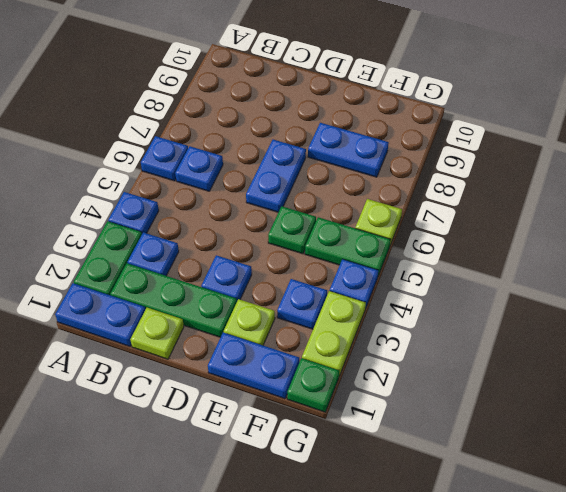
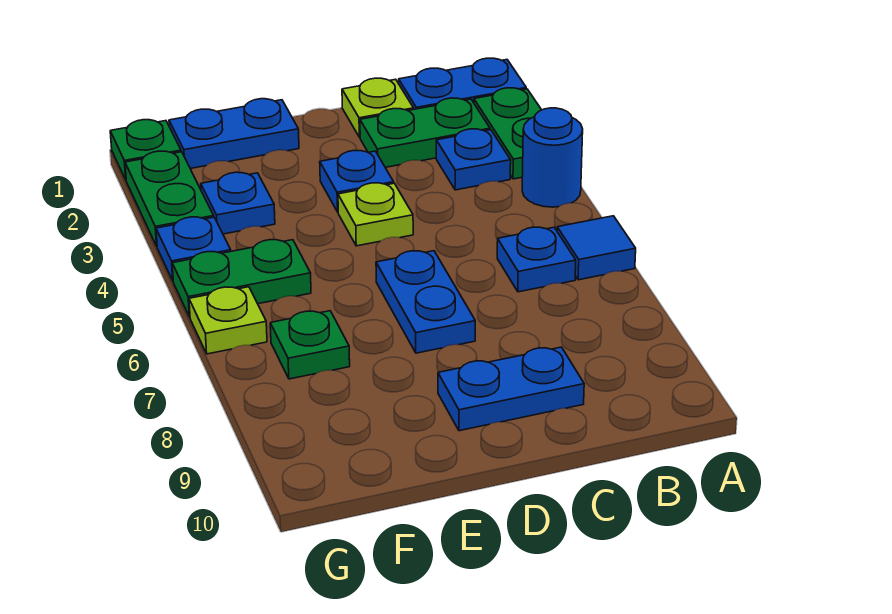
blue 1x1 plate [108,192,159,234] -> blue 1x1 round brick [522,108,583,207]
blue 1x1 plate [141,136,188,181] -> blue 1x1 tile [557,216,636,280]
green 1x3 plate [110,263,237,337] -> green 1x2 plate [360,98,490,167]
lime 1x1 plate [224,299,275,345] -> lime 1x1 plate moved to [338,183,413,246]
green 1x1 plate [268,206,316,254] -> green 1x1 plate moved to [270,311,350,379]
blue 1x2 plate [308,123,389,177] -> blue 1x2 plate moved to [438,347,584,431]
lime 1x2 plate [302,291,366,376] -> green 1x2 plate [125,151,214,246]

